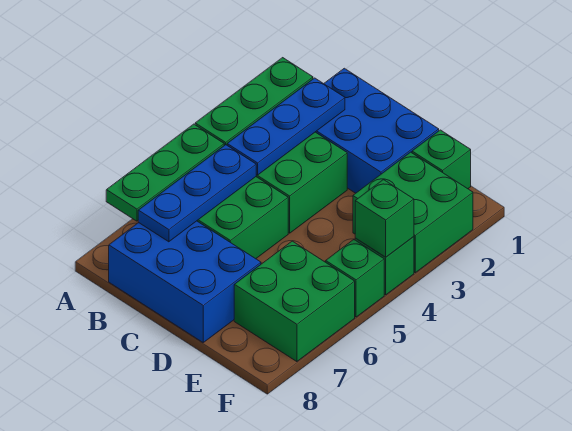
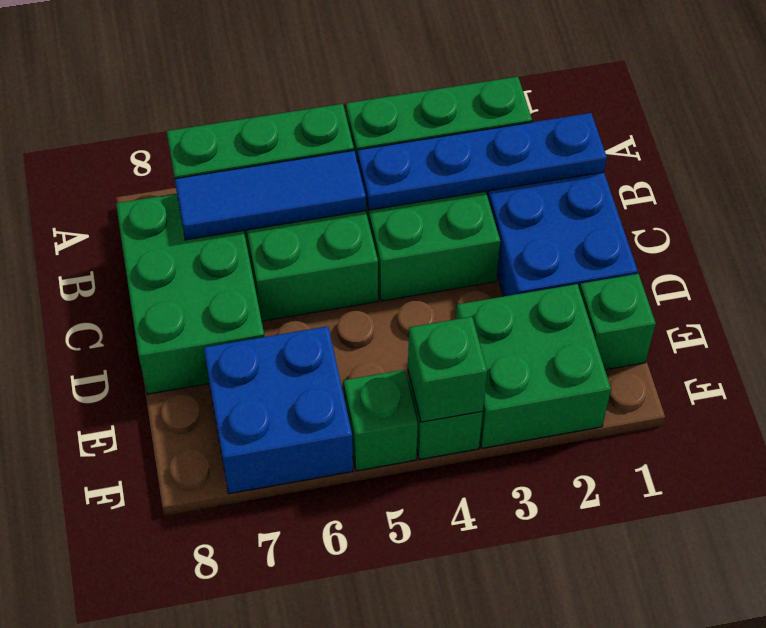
blue 1x3 plate [227,78,345,175] -> blue 1x4 plate [357,113,607,210]
blue 1x3 plate [138,145,256,242] -> blue 1x3 tile [175,150,366,240]
blue 2x3 brick [109,221,261,342] -> green 2x3 brick [116,194,264,394]
green 2x2 brick [234,241,355,362] -> blue 2x2 brick [204,326,353,494]

